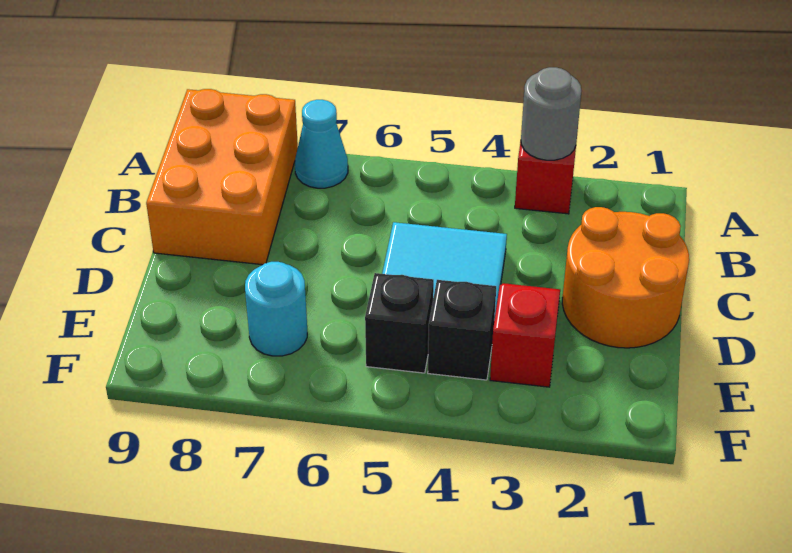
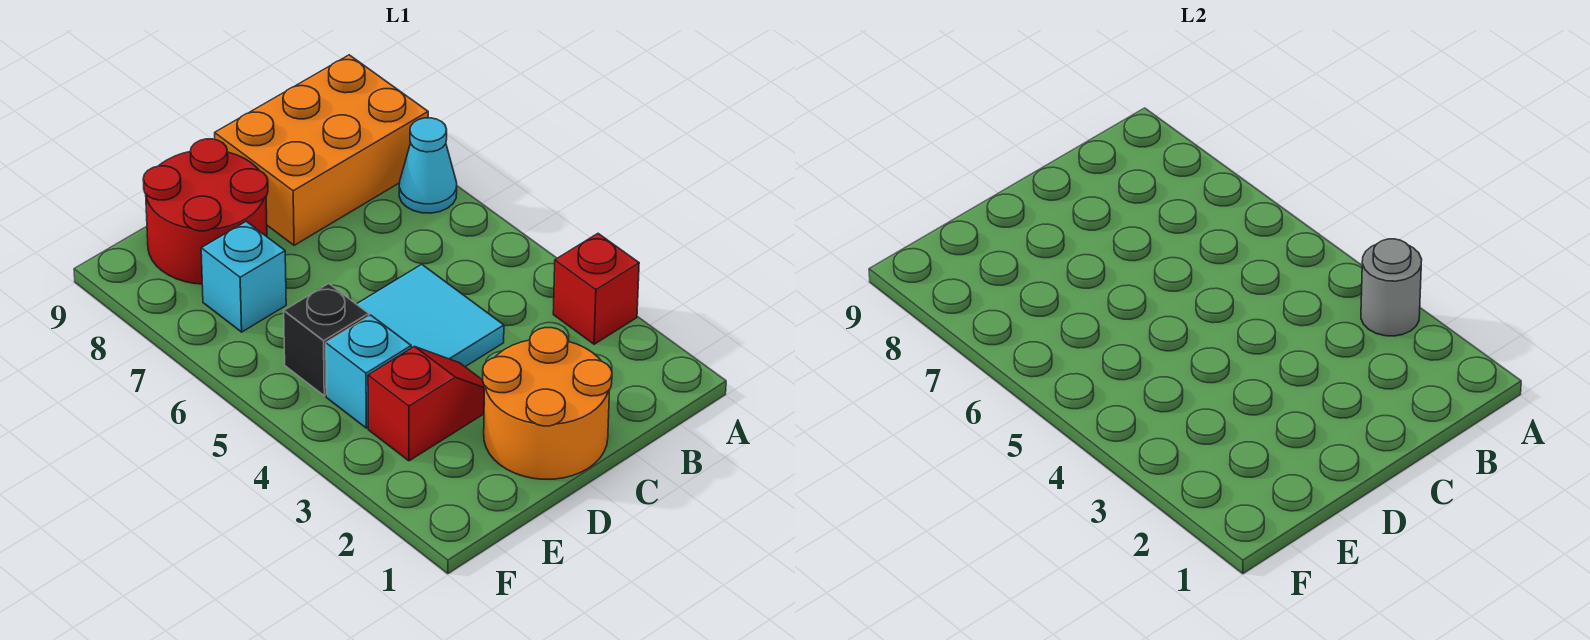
none -> red 2x2 round brick [143,139,268,284]
black 1x1 brick [428,280,496,380] -> cyan 1x1 brick [326,315,411,428]
cyan 1x1 round brick [245,262,307,356] -> cyan 1x1 brick [201,221,286,332]

